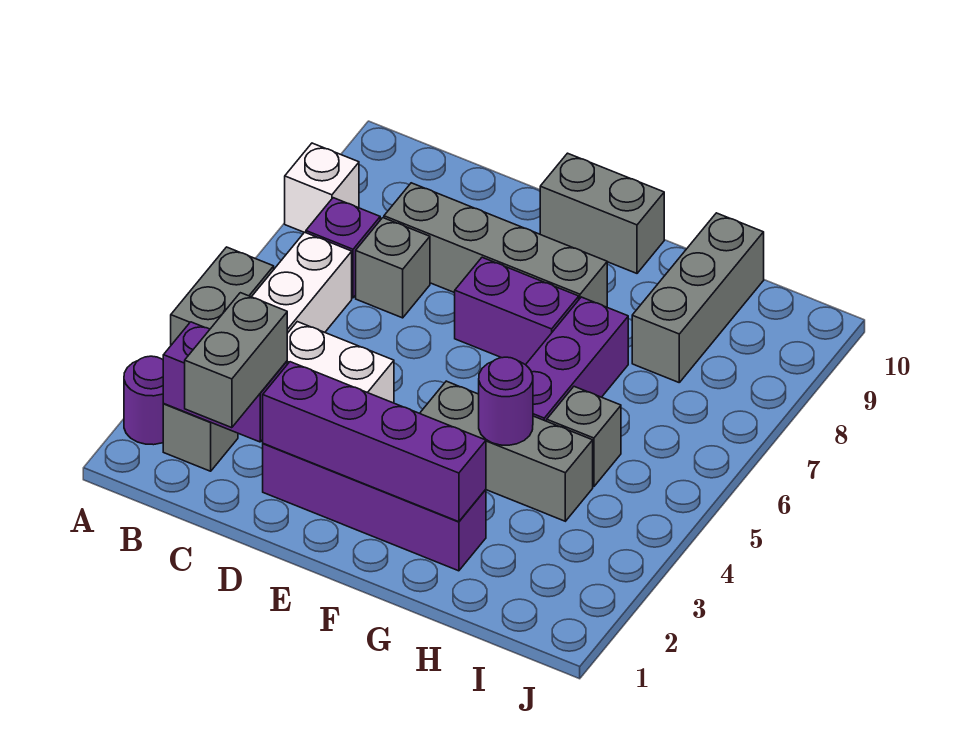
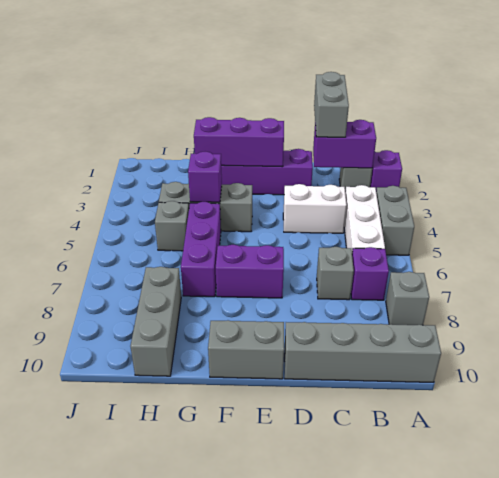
purple 1x1 round brick [124,356,164,445] -> purple 1x1 brick [370,150,402,190]
white 1x1 brick [285,143,359,233] -> grey 1x1 brick [386,272,429,325]
grey 1x4 brick [384,183,607,307] -> grey 1x4 brick moved to [284,322,441,382]
purple 1x4 brick [263,362,486,522] -> purple 1x3 brick [194,117,284,167]
purple 1x1 round brick [479,357,533,445] -> purple 1x1 brick [188,152,222,202]

